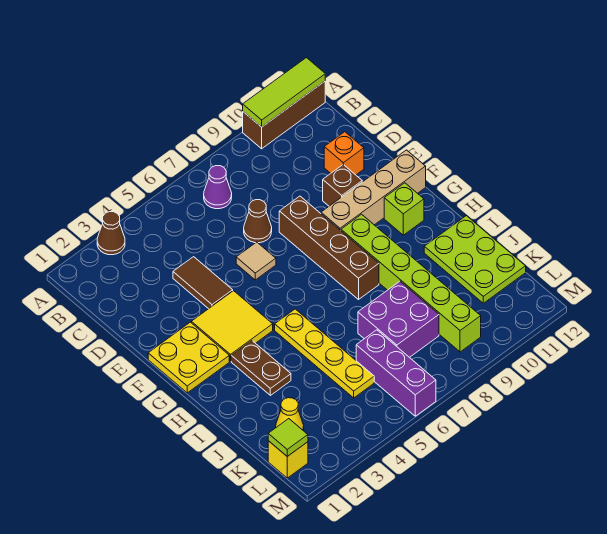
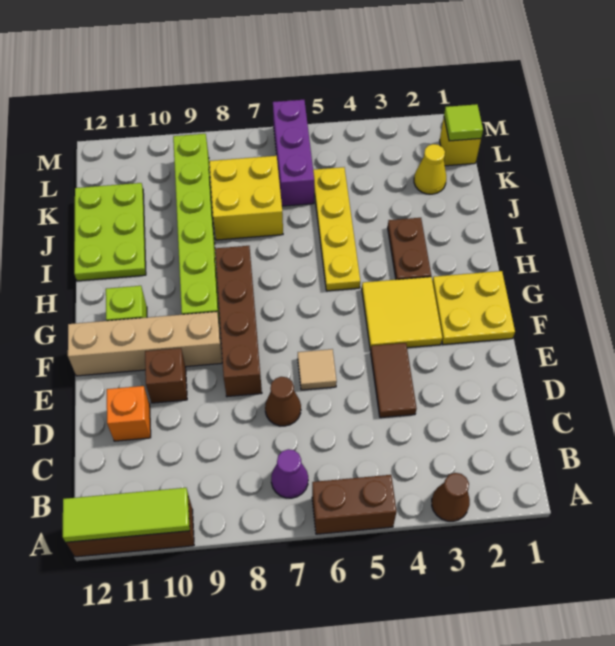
none -> brown 1x2 brick [312,475,397,534]
purple 2x2 brick [358,281,439,357] -> yellow 2x2 brick [209,156,283,240]

